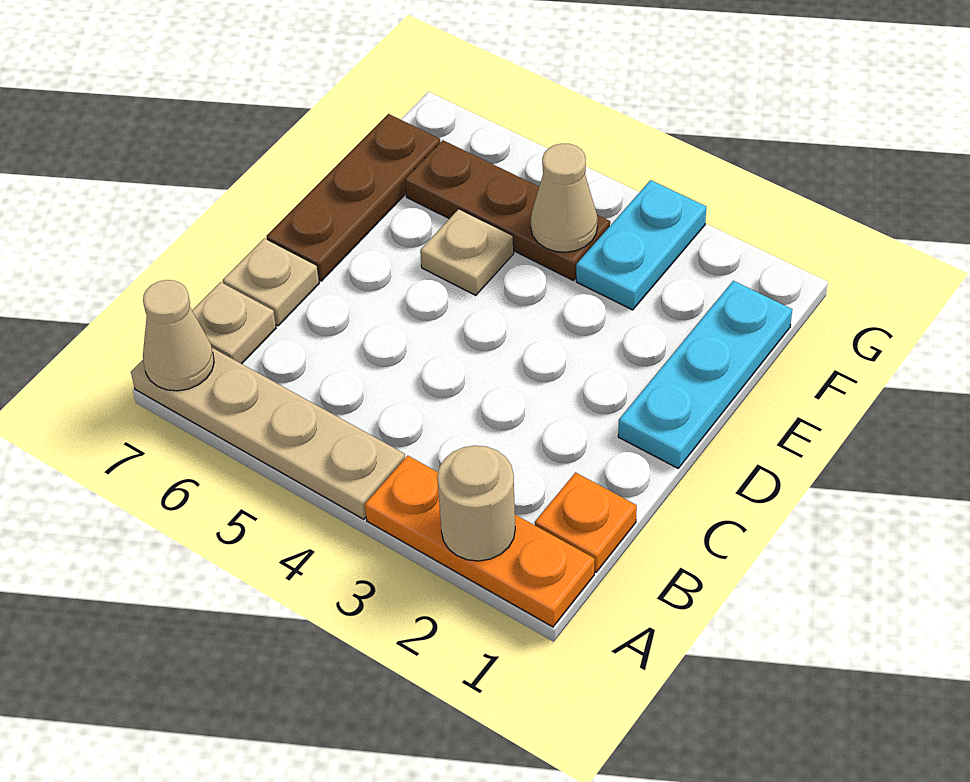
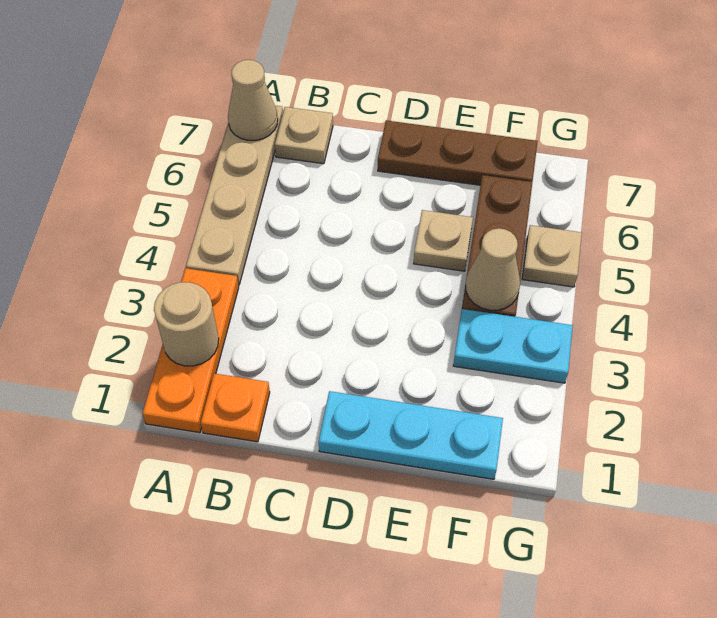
tan 1x1 plate [223,238,319,326] -> tan 1x1 plate moved to [522,225,582,287]

